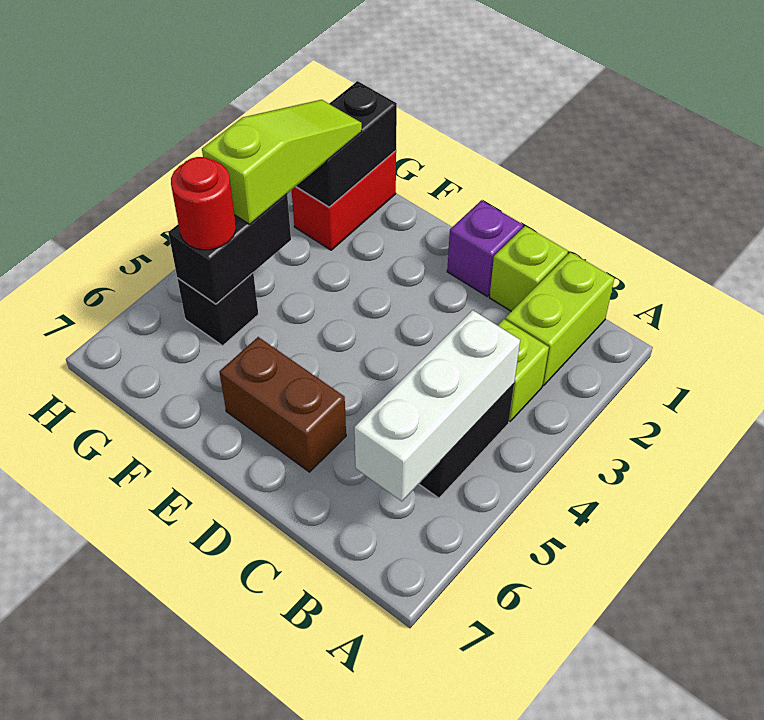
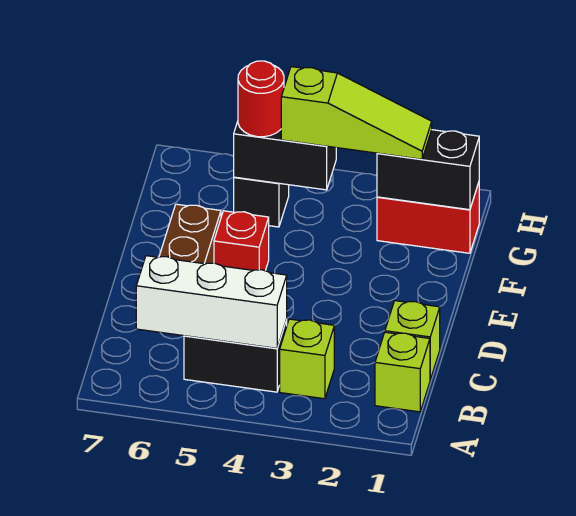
lime 1x2 brick [505,252,614,386] -> lime 1x1 brick [375,332,430,412]
purple 1x1 brick [447,200,523,296] -> none
none -> red 1x1 brick [214,211,269,271]

